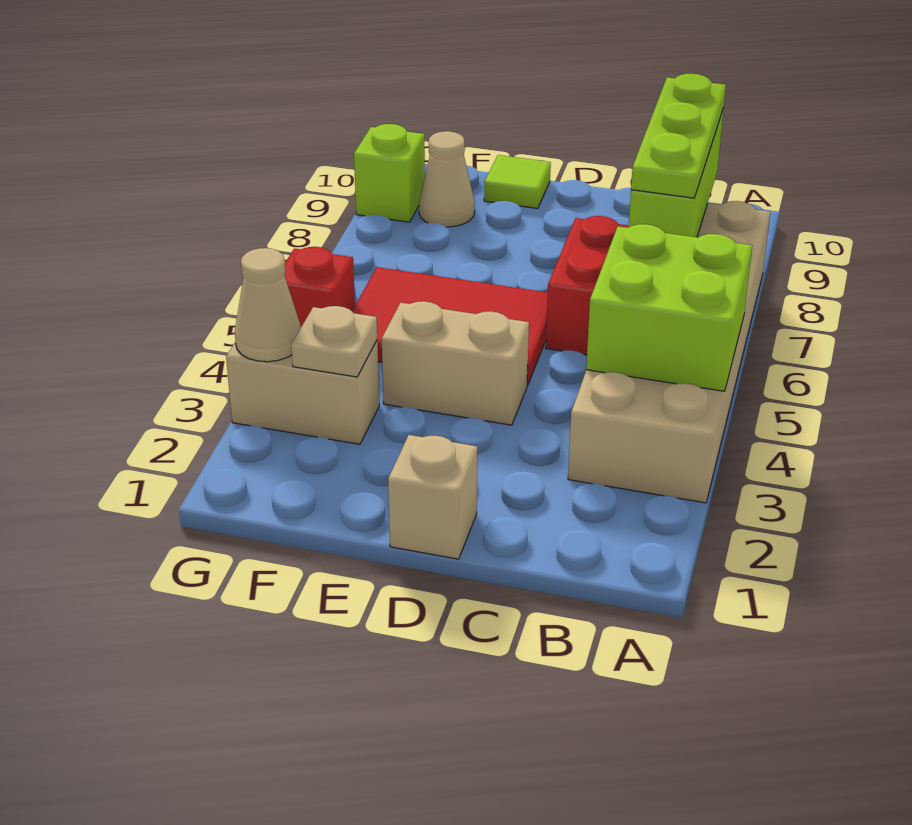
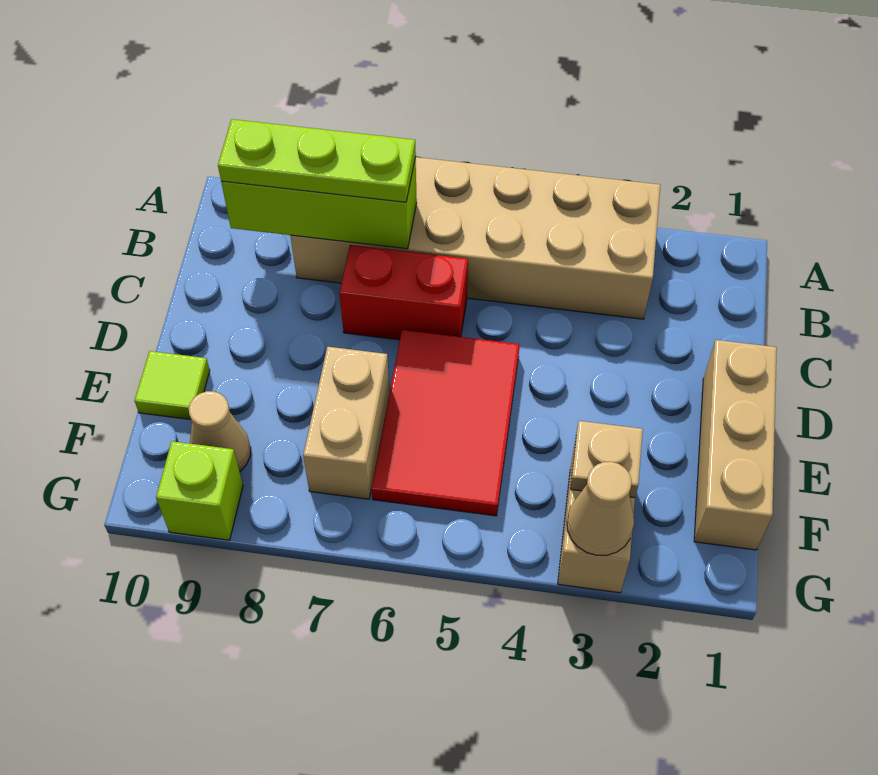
lime 2x2 brick [586,224,752,391] -> none
tan 1x1 brick [388,435,477,559] -> tan 1x3 brick [694,340,777,550]
tan 1x2 brick [382,301,529,425] -> tan 1x2 brick moved to [303,347,390,499]
red 1x1 brick [284,247,355,327] -> none

